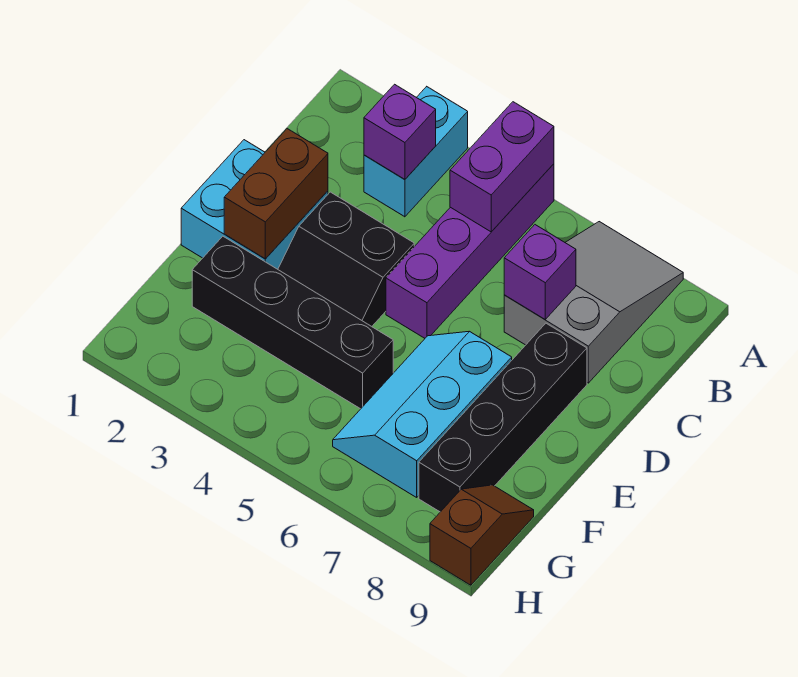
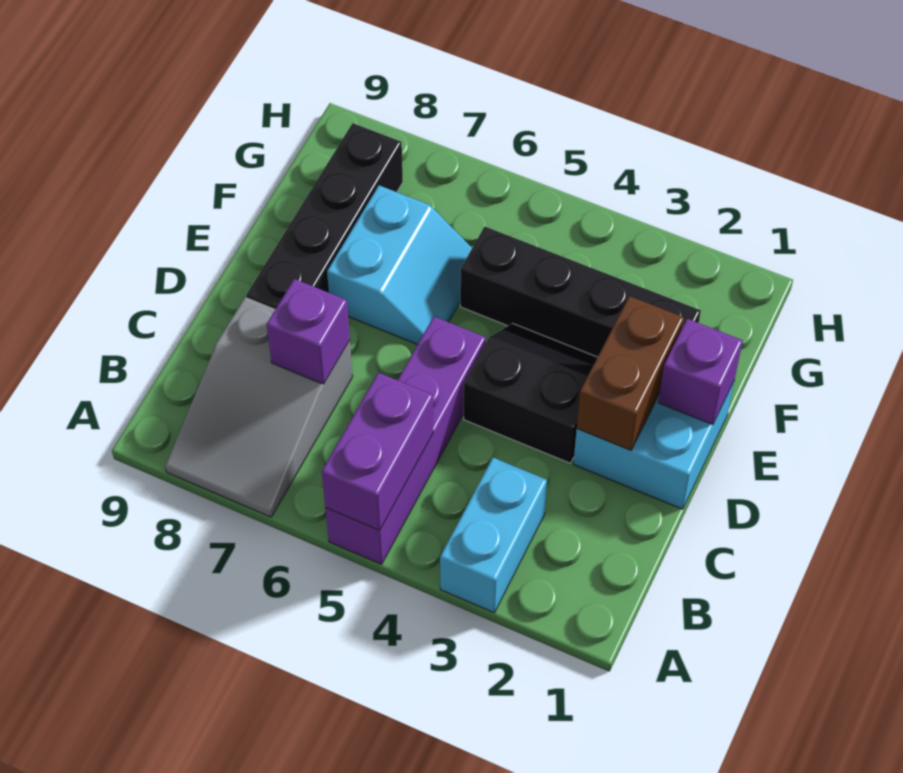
purple 1x1 brick [364,84,436,179] -> purple 1x1 brick moved to [658,319,743,425]
cyan 2x3 slope [333,332,512,497] -> cyan 2x2 slope [327,186,472,345]
brown 1x2 slope [430,485,534,585] -> none

